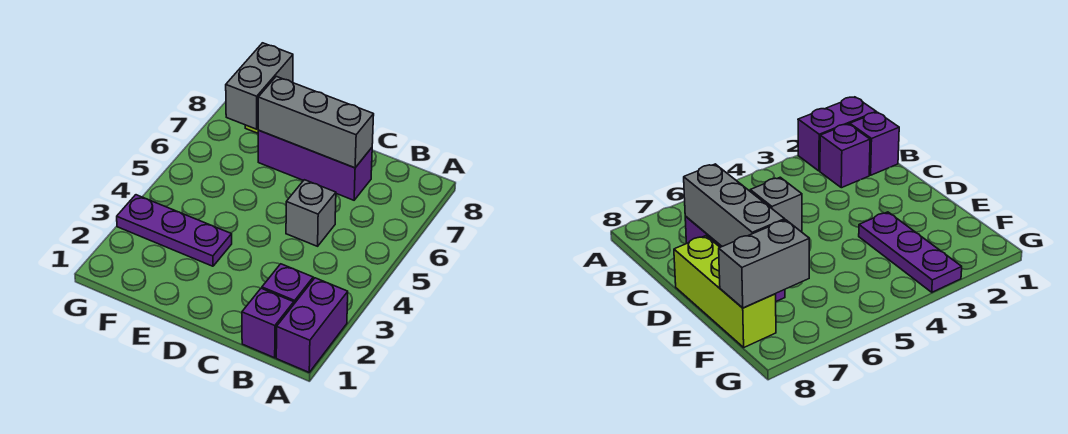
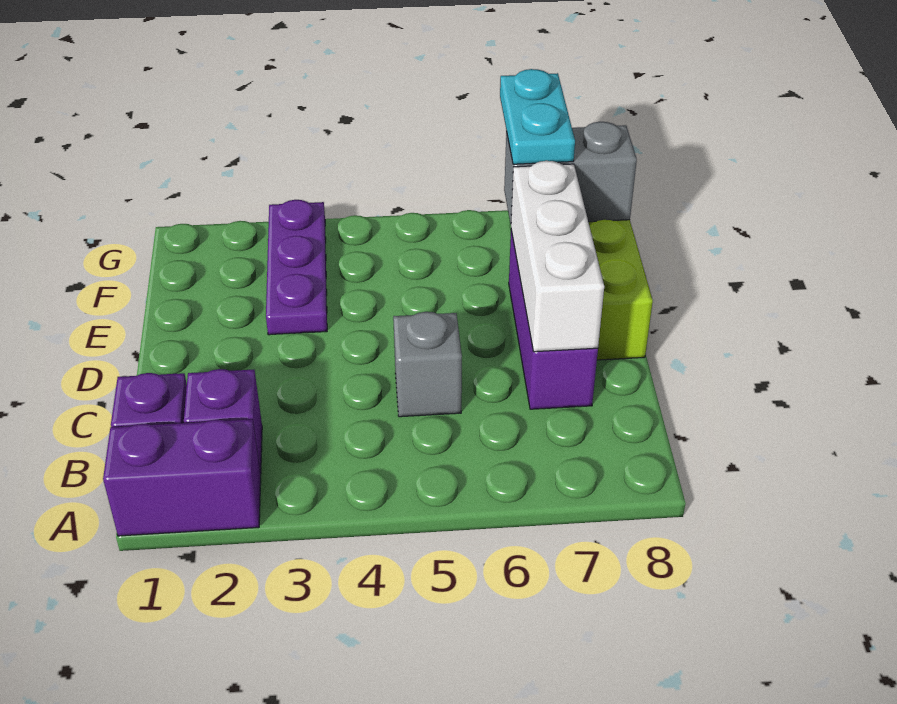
grey 1x3 brick [258,76,374,168] -> white 1x3 brick [511,161,604,352]
none -> cyan 1x2 plate [500,69,575,164]

